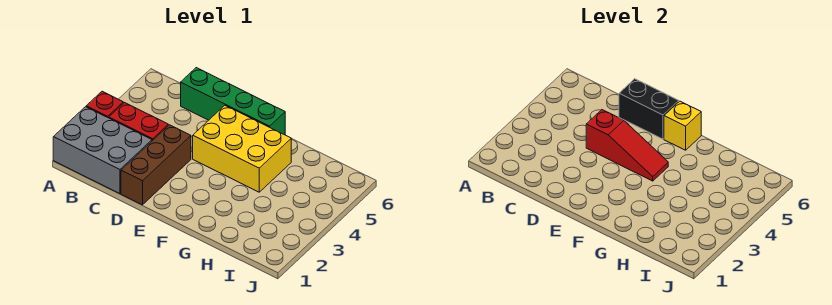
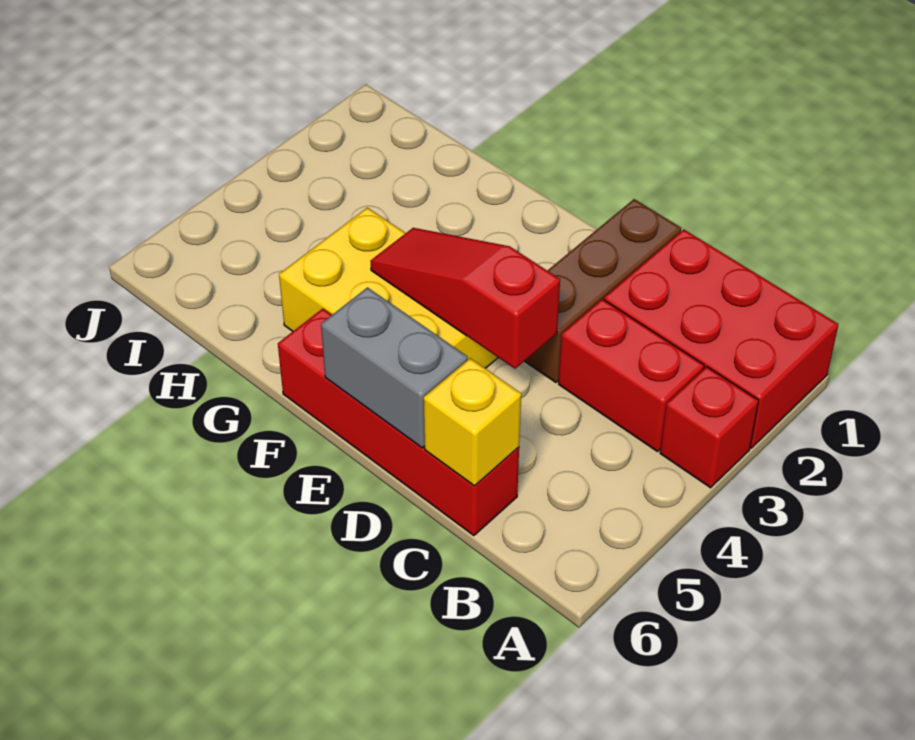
grey 2x3 brick [53,107,152,194] -> red 2x3 brick [604,229,838,448]
green 1x4 brick [181,68,285,135] -> red 1x4 brick [278,309,519,536]
black 1x2 brick [619,79,679,139] -> grey 1x2 brick [321,287,468,448]
yellow 1x1 brick [664,101,701,150] -> yellow 1x1 brick moved to [424,358,521,486]

